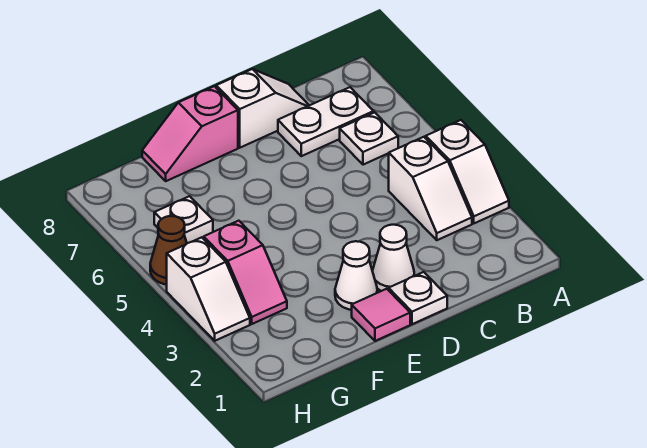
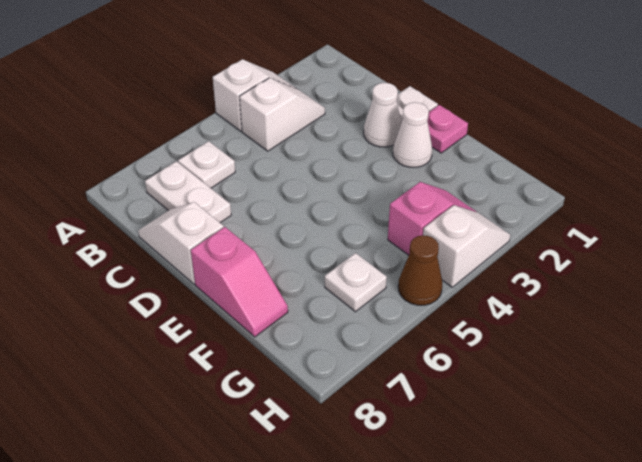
pink 1x1 tile [352,289,410,341] -> pink 1x1 plate [427,105,468,153]

